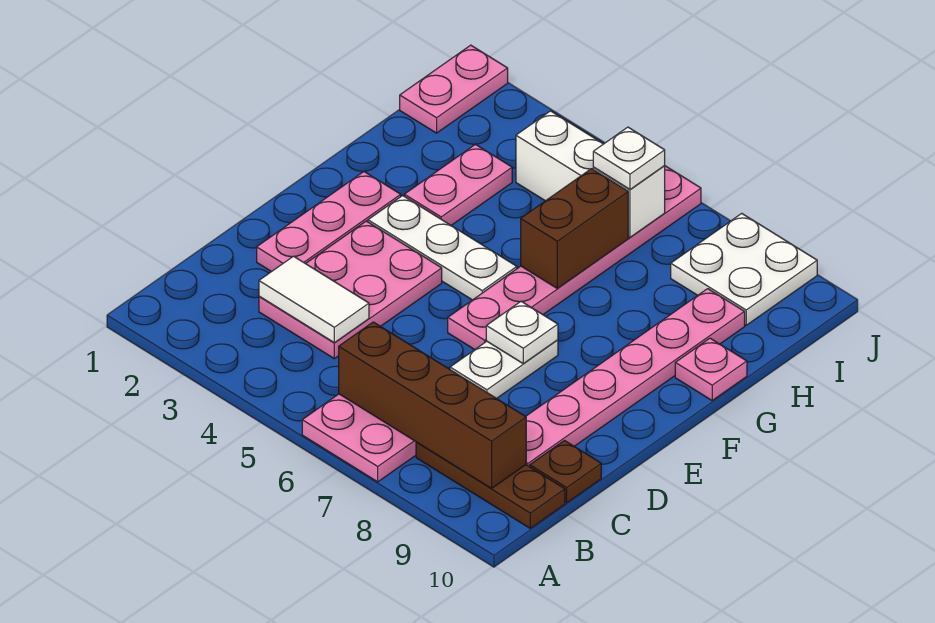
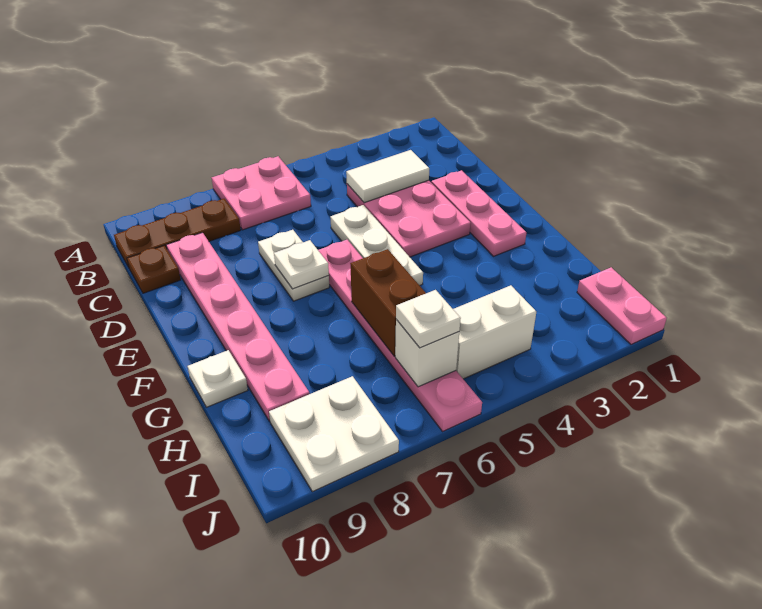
brown 1x4 brick [339,322,526,488] -> none
white 1x3 plate [368,196,517,300] -> white 1x3 plate turned to [330,205,423,286]
pink 1x2 plate [404,144,512,225] -> none
pink 1x1 plate [675,338,747,400] -> white 1x1 plate [188,350,248,407]

